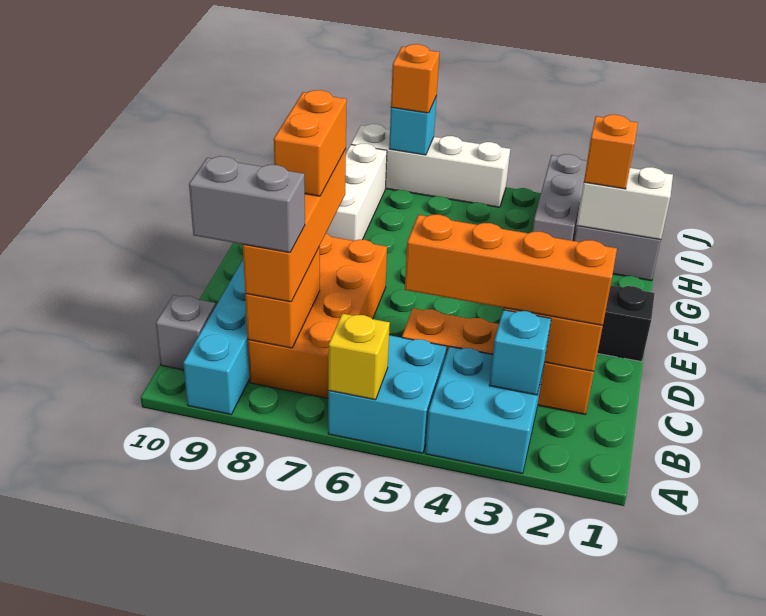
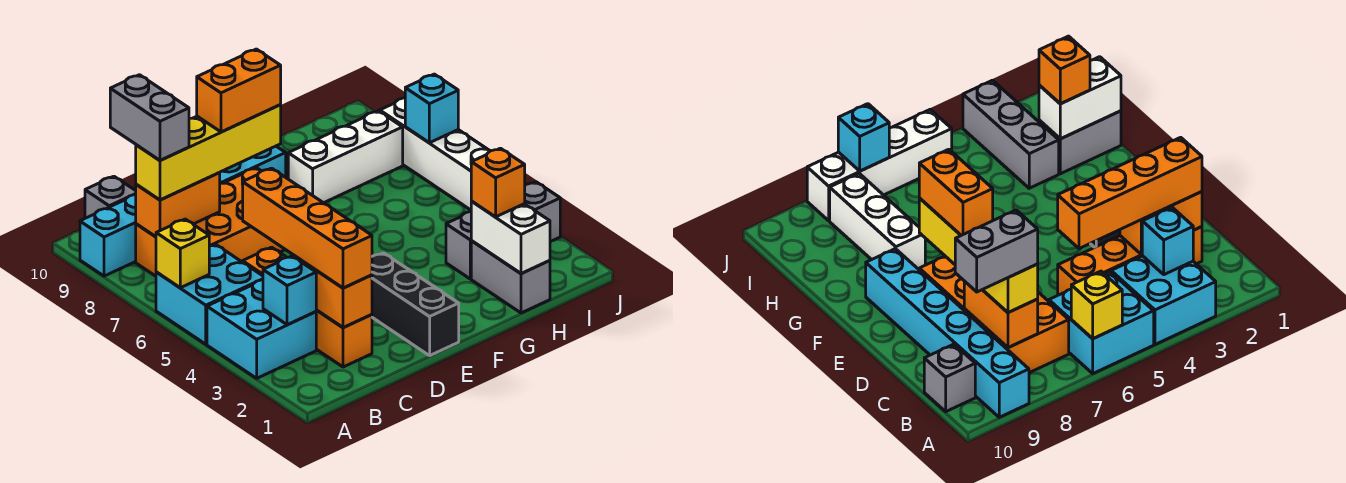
orange 1x4 brick [243,149,346,302] -> yellow 1x4 brick [136,105,281,200]
orange 1x1 brick [391,44,440,113] -> none

